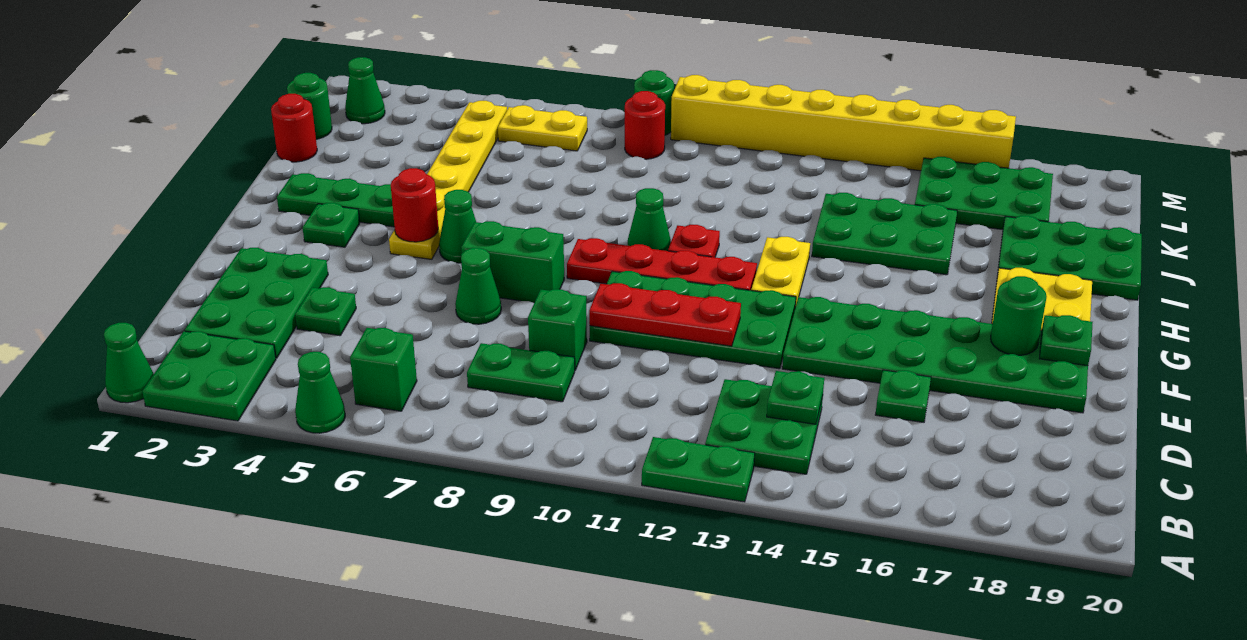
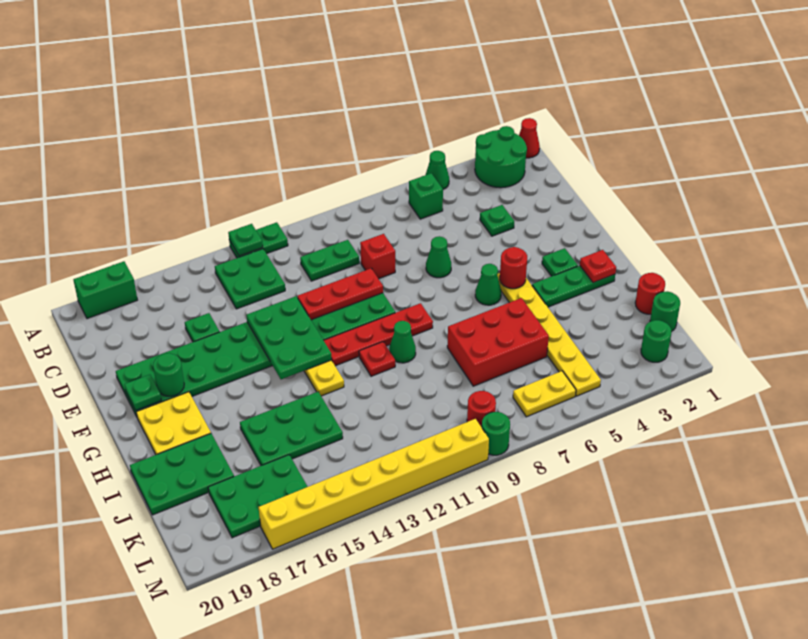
green 1x1 cone [104,323,154,403] -> red 1x1 cone [519,118,540,158]
green 2x2 plate [142,331,276,421] -> green 2x2 round brick [475,126,527,188]
green 2x3 plate [185,248,328,358] -> green 2x3 plate moved to [246,296,332,379]
green 1x2 plate [467,343,575,402] -> green 1x2 plate moved to [300,240,359,281]
green 1x1 plate [767,371,824,424] -> green 1x1 plate moved to [228,224,263,256]
green 1x1 brick [528,289,587,370] -> red 1x1 brick [360,234,395,279]
green 1x2 brick [461,221,564,303] -> green 1x2 brick moved to [73,261,137,319]
none -> red 1x1 plate [580,250,616,283]
none -> red 2x3 brick [447,298,549,386]
green 1x1 cone [345,57,385,124] -> green 1x1 round brick [641,320,672,362]

